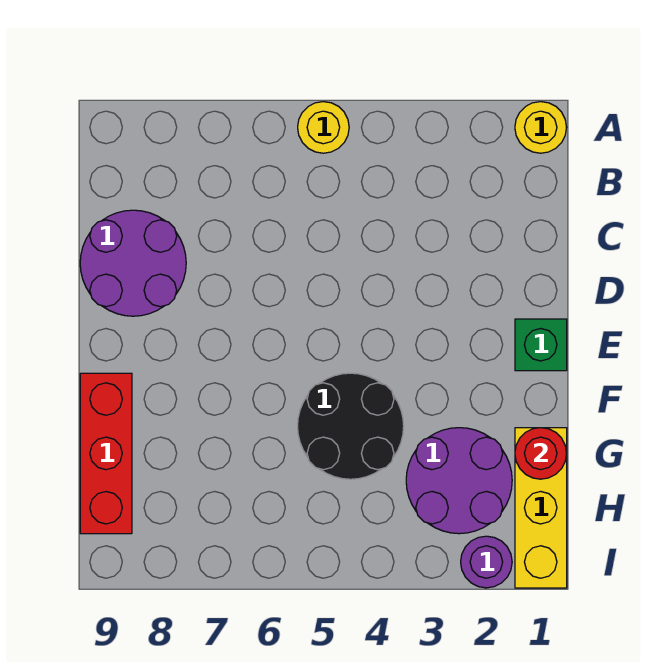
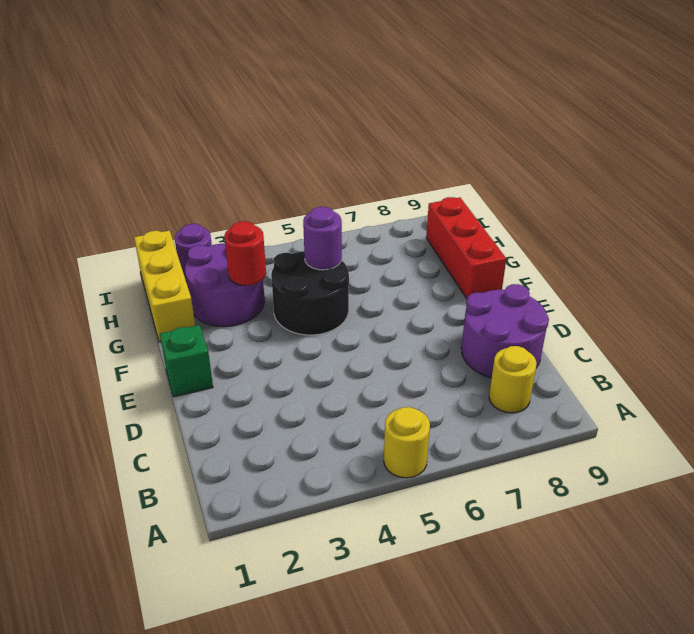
yellow 1x1 round brick [515,102,567,153] -> yellow 1x1 round brick moved to [489,346,536,413]
red 1x1 round brick [515,428,567,479] -> red 1x1 round brick moved to [224,221,266,286]
none -> purple 1x1 round brick [303,207,342,270]

